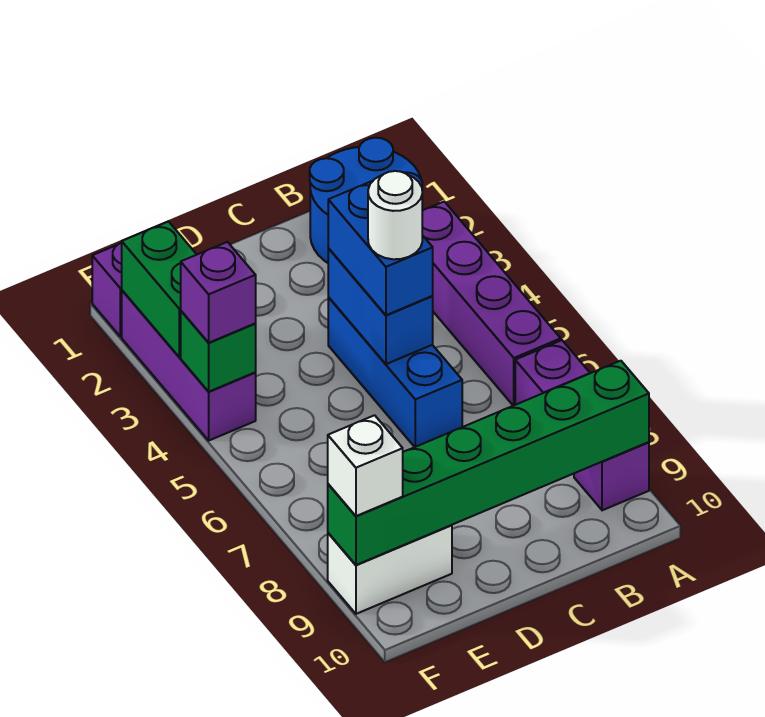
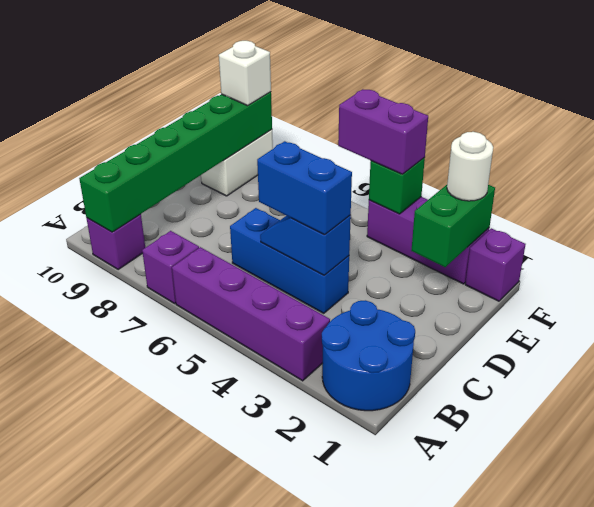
blue 1x2 brick [328,249,433,364] -> blue 1x2 slope [260,215,351,275]
white 1x1 round brick [368,171,422,259] -> white 1x1 round brick moved to [447,132,493,201]
green 1x2 brick [122,222,197,357] -> green 1x2 brick turned to [411,185,495,267]
purple 1x1 brick [181,242,256,343] -> purple 1x2 brick [338,89,428,174]

